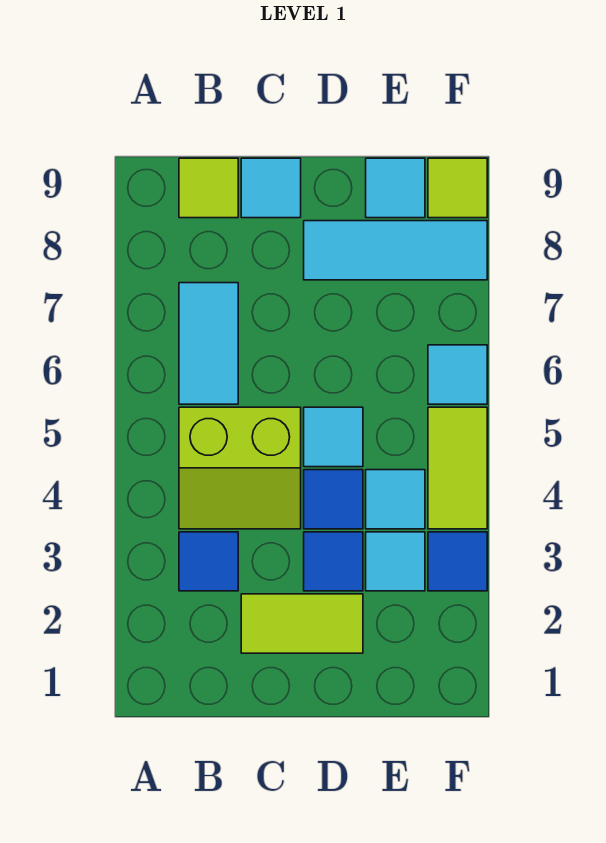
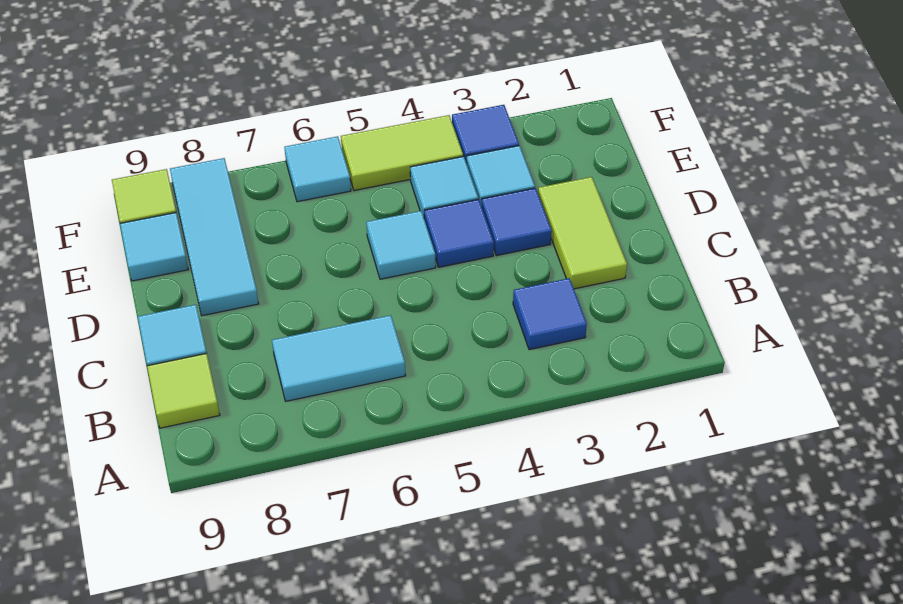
lime 2x2 slope [179,407,301,529] -> none

